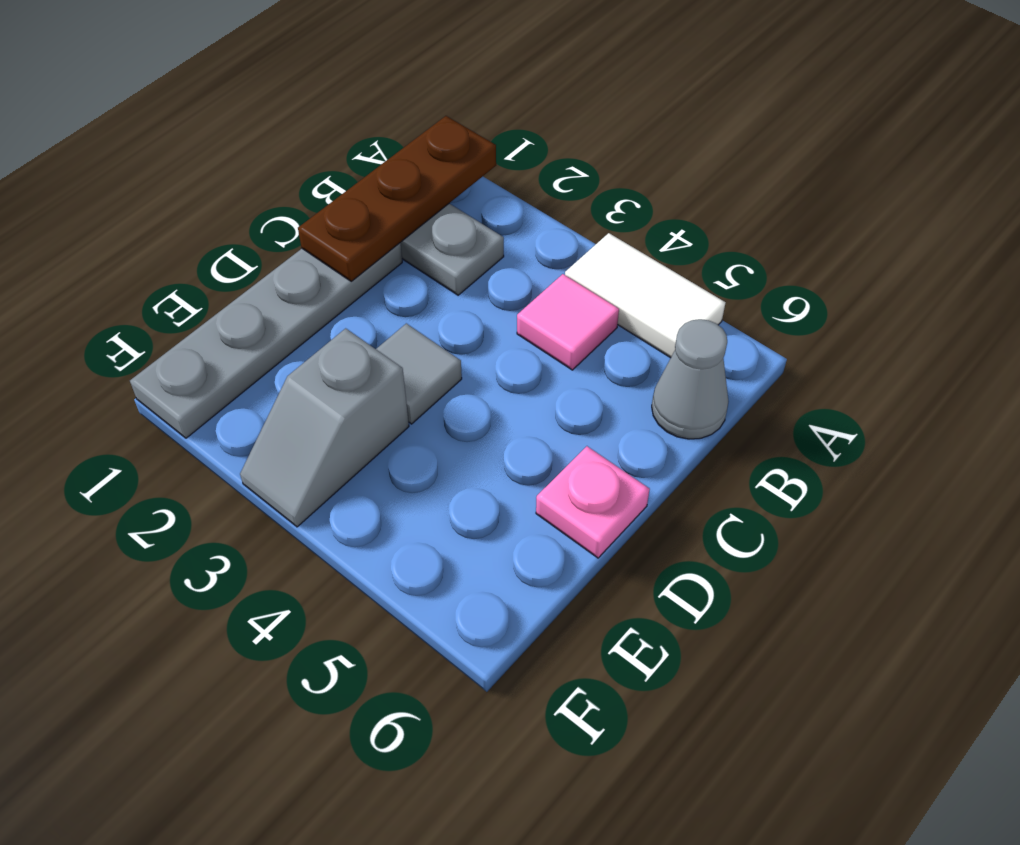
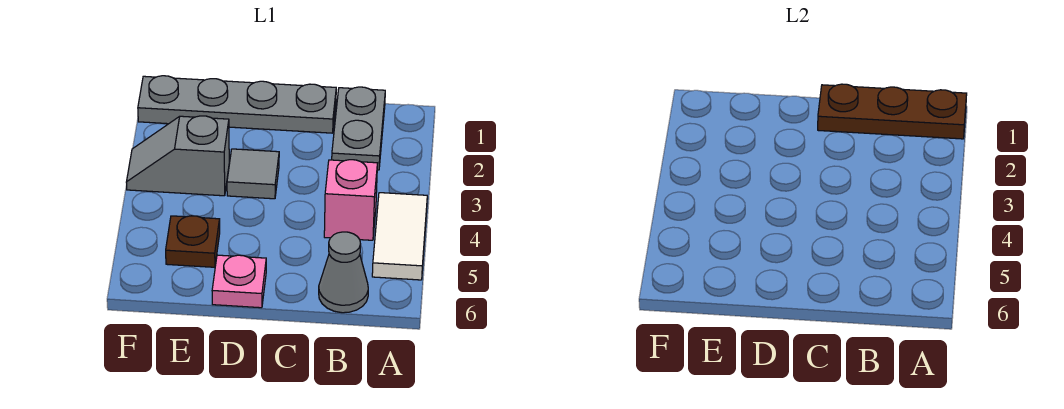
pink 1x1 tile [517,274,619,370] -> pink 1x1 brick [324,160,377,240]
none -> brown 1x1 plate [166,216,220,267]

